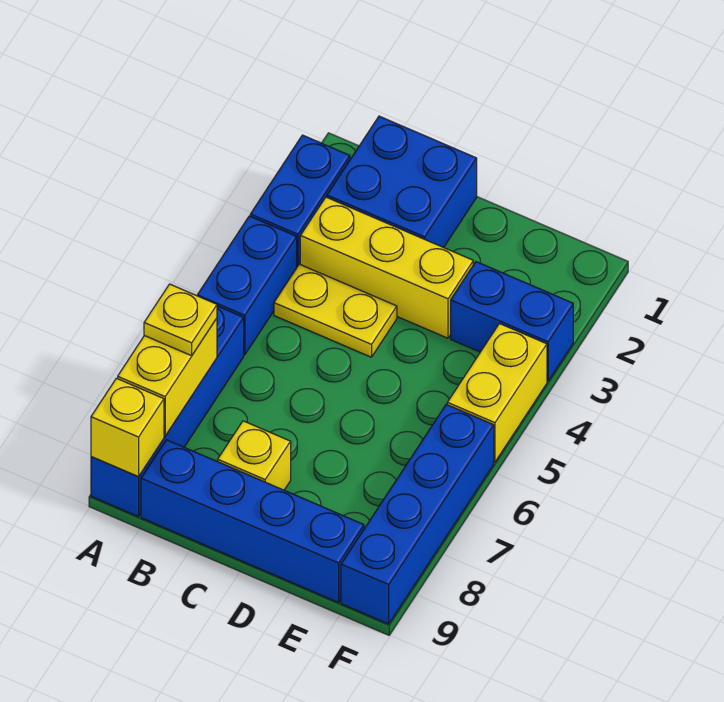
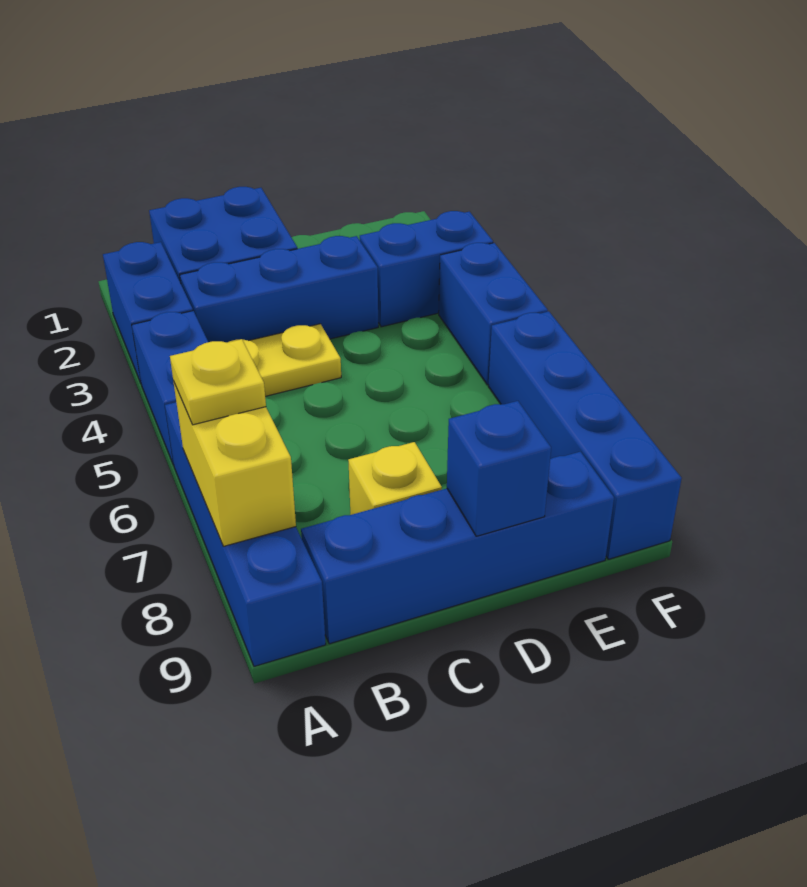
yellow 1x1 brick [91,378,164,477] -> none
yellow 1x3 brick [300,197,473,338] -> blue 1x3 brick [180,236,378,343]
none -> blue 1x1 brick [447,401,551,536]
yellow 1x2 brick [447,324,547,462] -> blue 1x2 brick [439,243,548,385]

